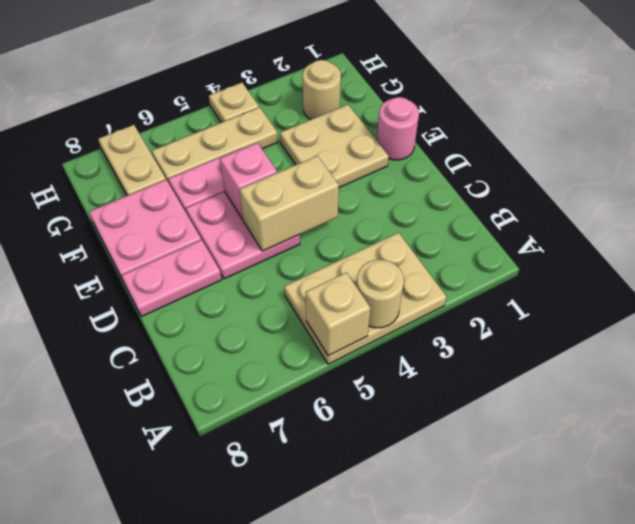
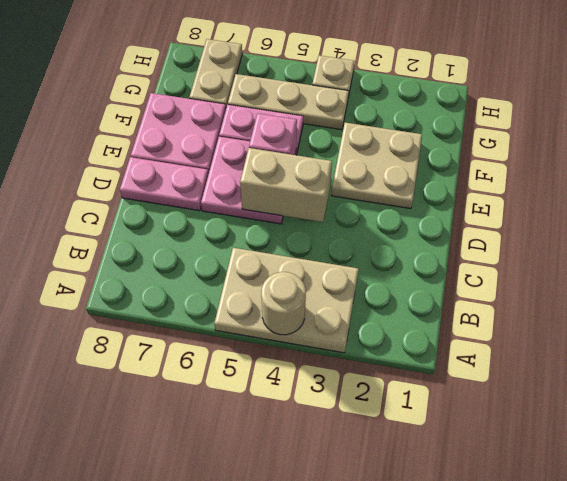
tan 1x1 brick [306,273,370,356] -> none
pink 1x1 round brick [377,97,419,160] -> none
tan 1x1 round brick [303,60,341,119] -> none

